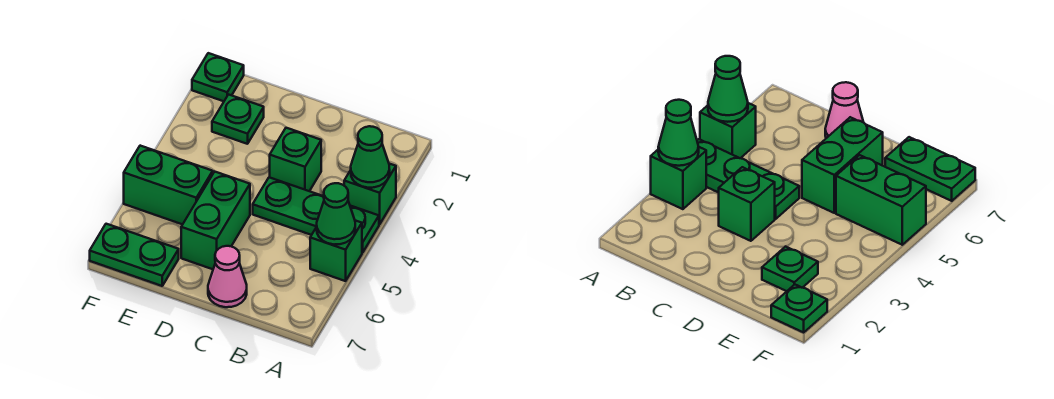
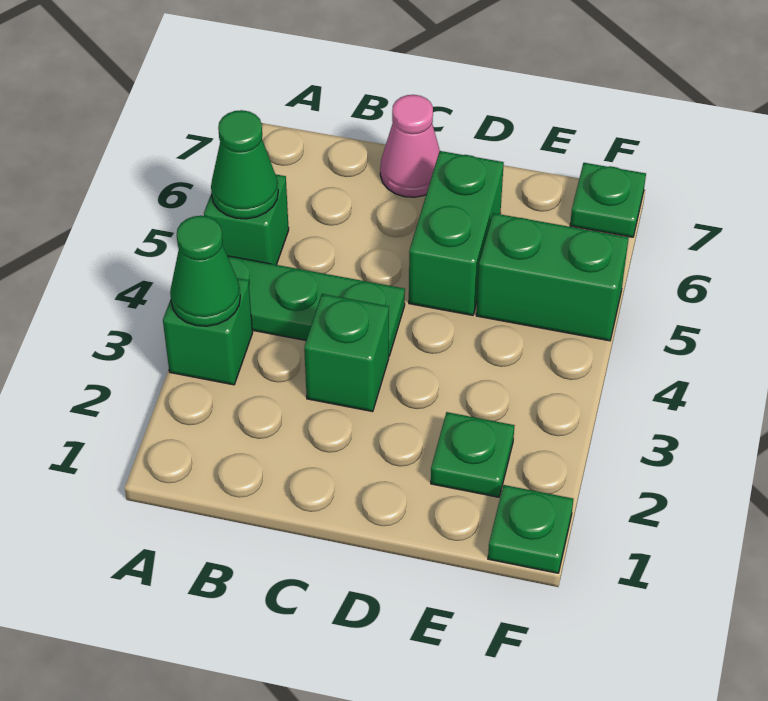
green 1x2 plate [90,224,179,286] -> green 1x1 plate [570,163,646,237]

